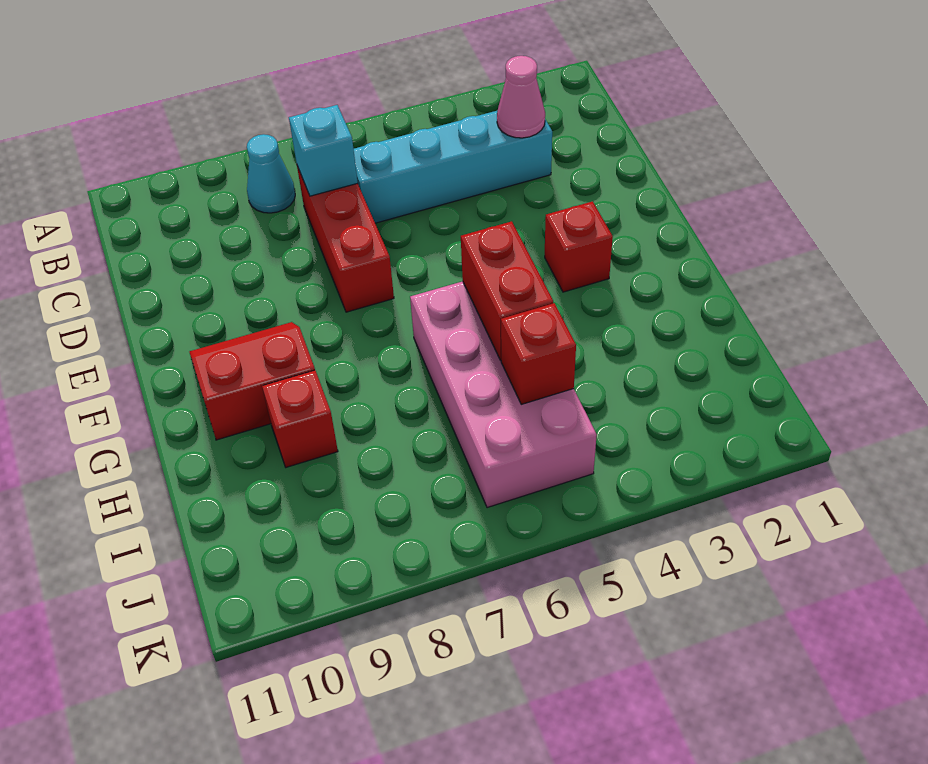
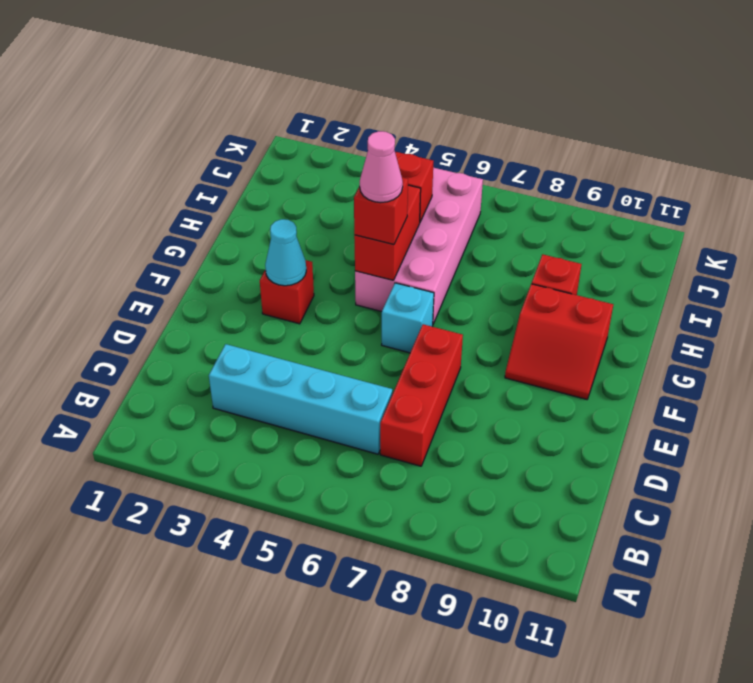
cyan 1x1 cone [247,134,295,213] -> cyan 1x1 cone moved to [265,219,306,286]
pink 1x1 cone [497,56,545,138] -> pink 1x1 cone moved to [360,131,403,203]
cyan 1x1 brick [289,105,358,196] -> cyan 1x1 brick moved to [382,283,434,353]
none -> red 1x1 brick [354,177,408,245]

